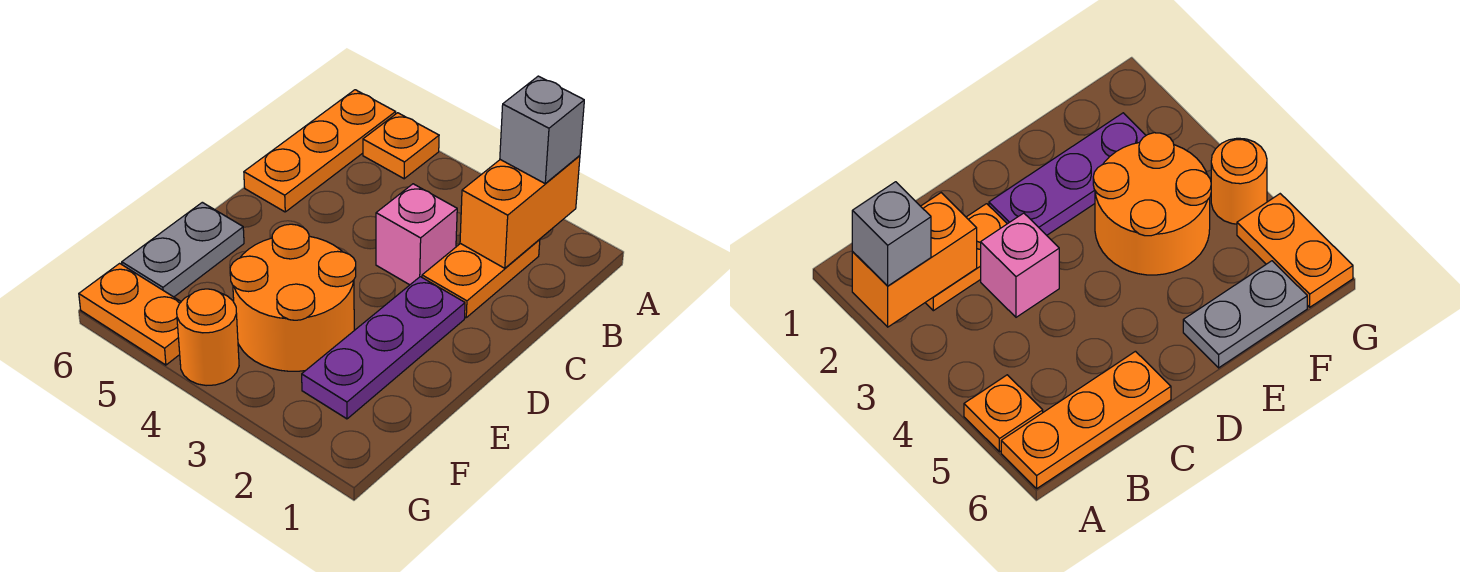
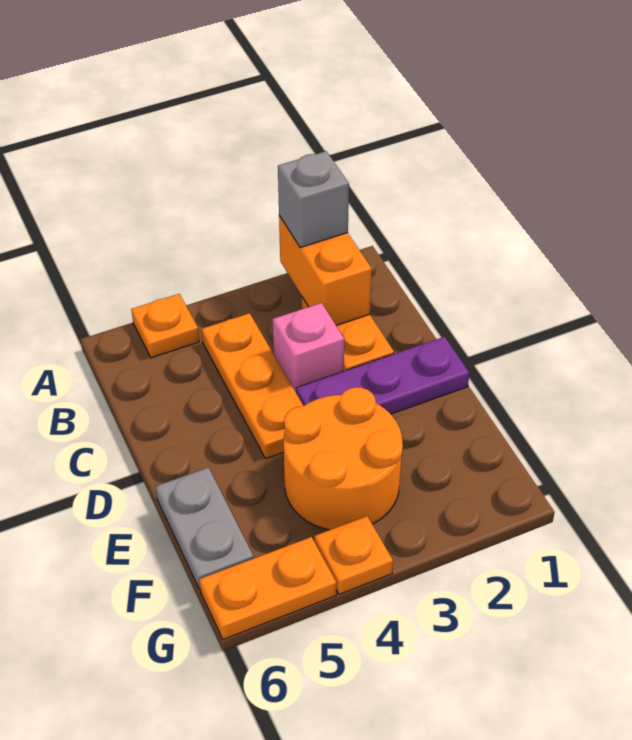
orange 1x3 plate [244,90,396,212] -> orange 1x3 plate moved to [202,313,303,459]
purple 1x3 plate [302,277,465,419] -> purple 1x3 plate turned to [296,337,469,414]
orange 1x1 round brick [177,289,239,386] -> orange 1x1 plate [314,516,393,594]

